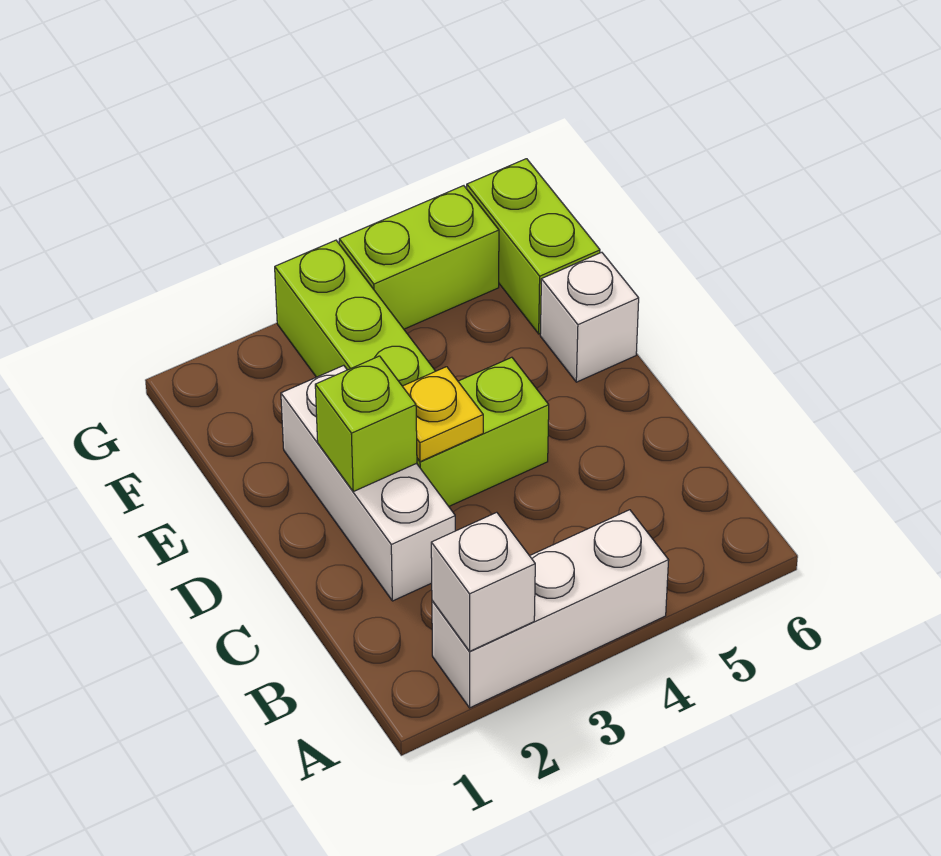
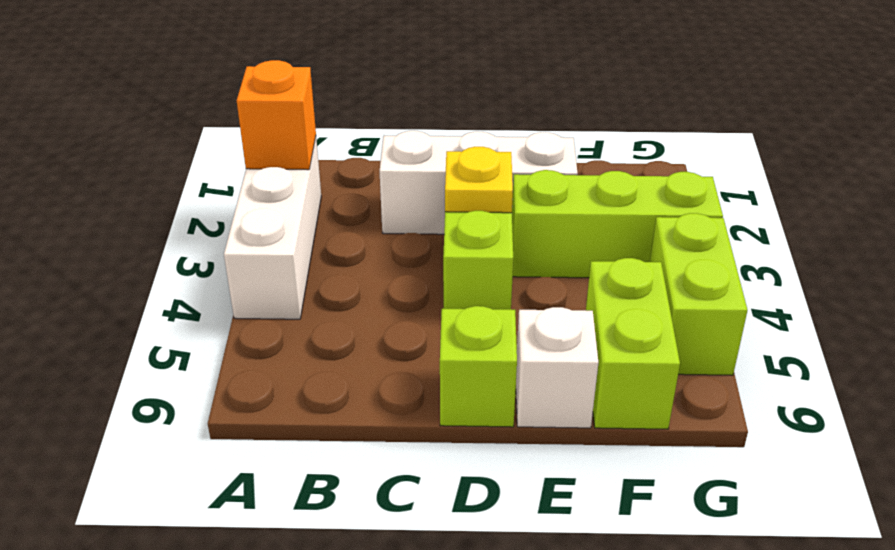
white 1x1 brick [431,512,535,651] -> orange 1x1 brick [237,60,316,170]
lime 1x1 brick [315,356,417,492] -> lime 1x1 brick moved to [440,306,517,427]
lime 1x2 brick [467,159,600,334] -> lime 1x2 brick turned to [586,258,680,429]

